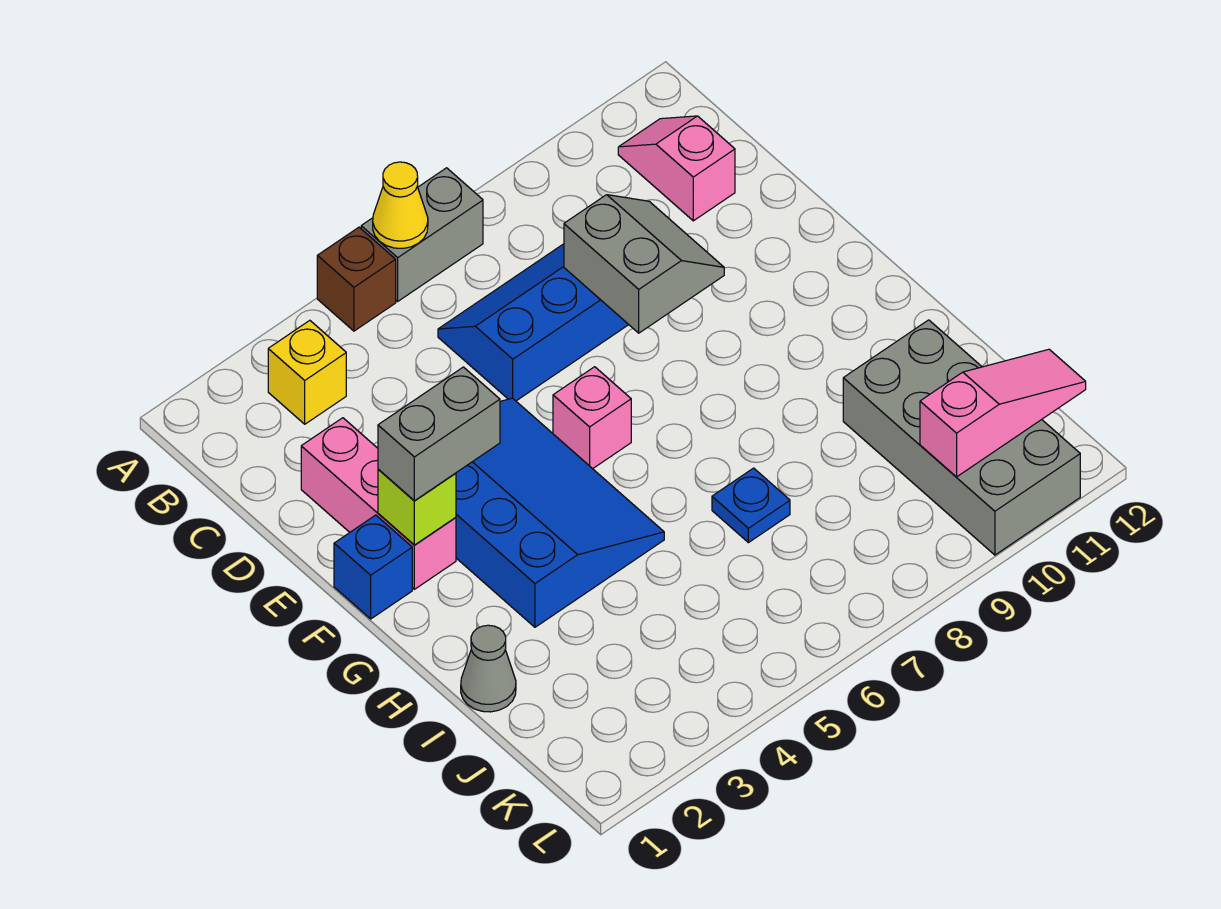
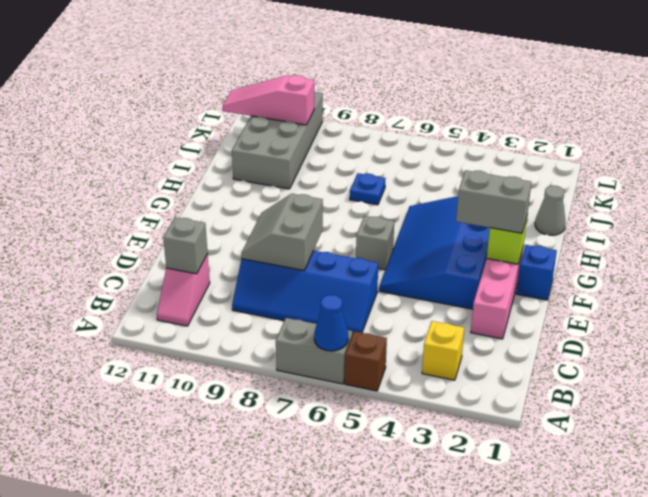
yellow 1x1 cone [373,162,428,248] -> blue 1x1 cone [314,295,348,351]
none -> grey 1x1 brick [163,217,208,274]
pink 1x1 brick [553,367,631,469] -> grey 1x1 brick [356,216,394,270]

